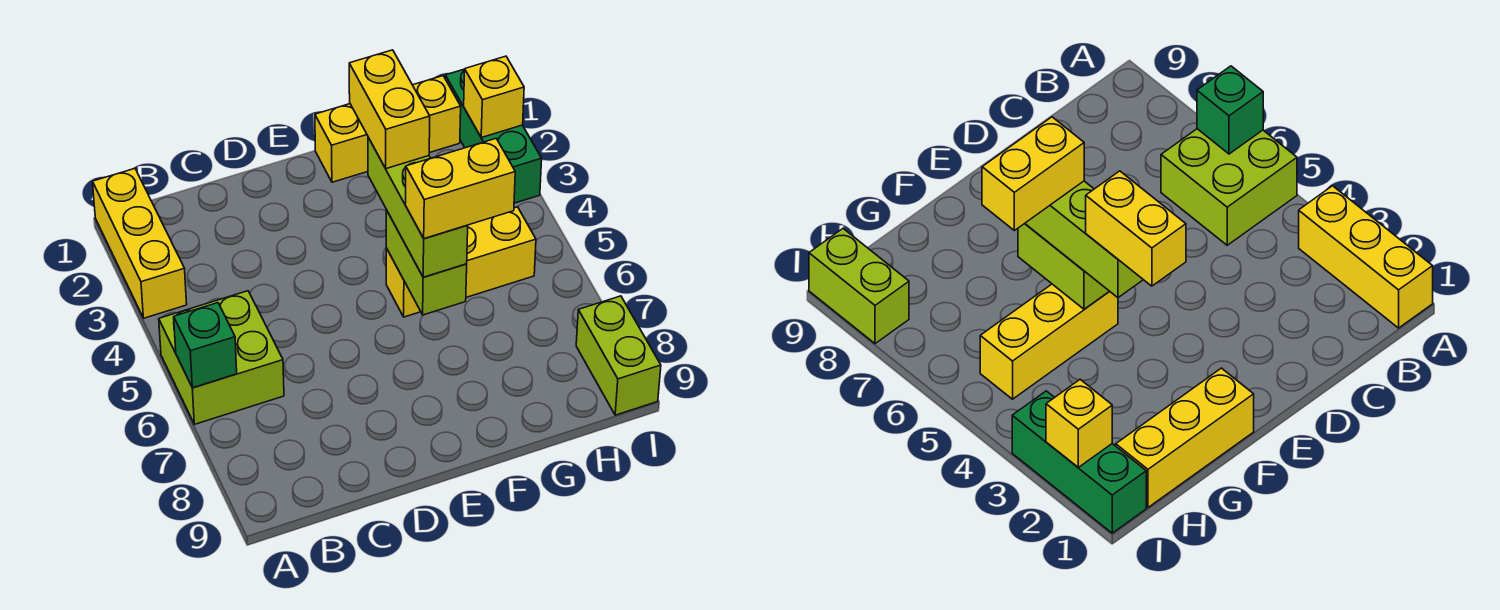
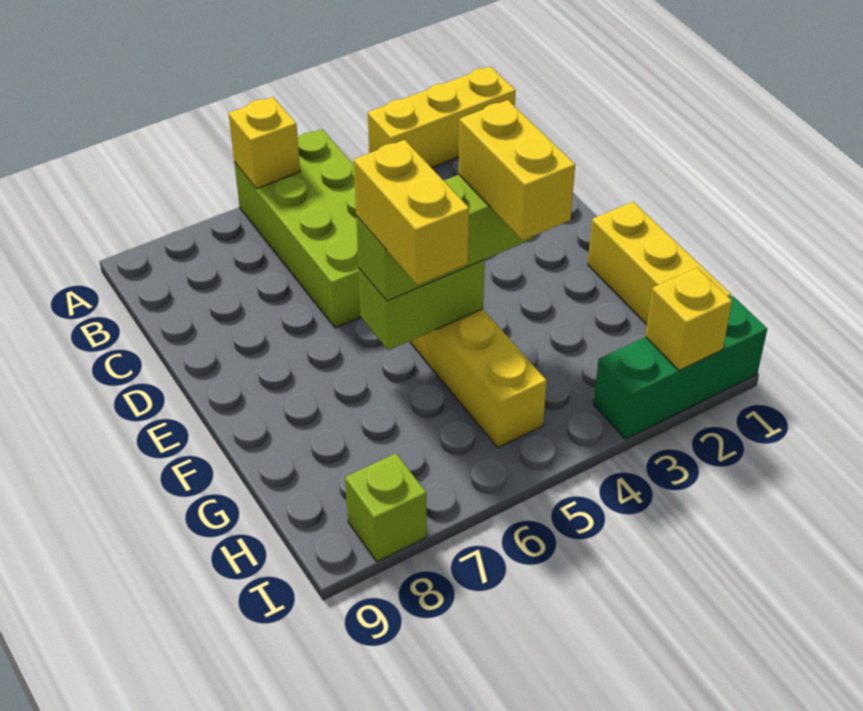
lime 2x2 brick [159,291,284,424] -> lime 2x4 brick [234,129,361,328]
green 1x1 brick [174,303,237,388] -> yellow 1x1 brick [228,97,300,189]
yellow 1x2 brick [349,50,430,169] -> yellow 1x2 brick turned to [459,100,575,240]
lime 1x2 brick [576,296,661,415] -> lime 1x1 brick [345,454,427,561]

